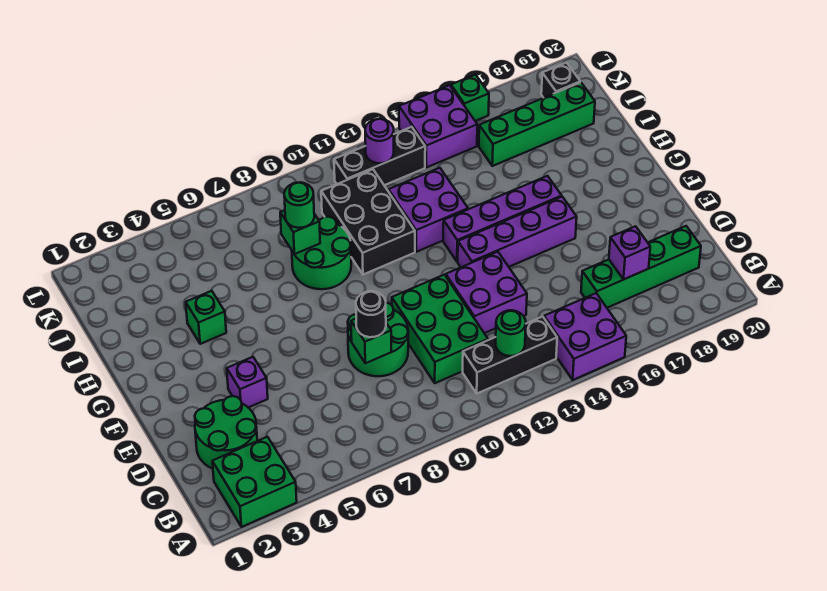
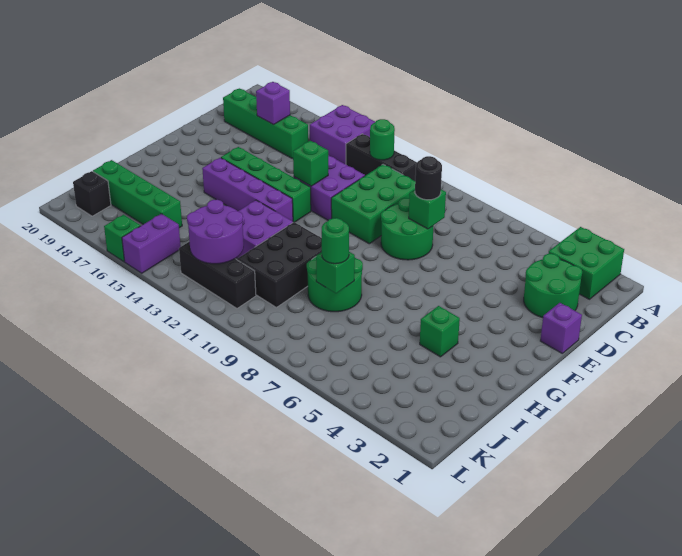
purple 1x1 brick [227,357,268,408] -> purple 1x1 brick moved to [540,303,582,353]
none -> green 1x1 brick [293,141,328,186]
purple 1x4 brick [458,197,577,267] -> green 1x4 brick [221,147,311,222]
purple 1x1 round brick [365,119,394,163] -> purple 2x2 round brick [187,200,244,264]
purple 2x2 brick [399,85,477,167] -> purple 1x2 brick [122,214,181,273]

